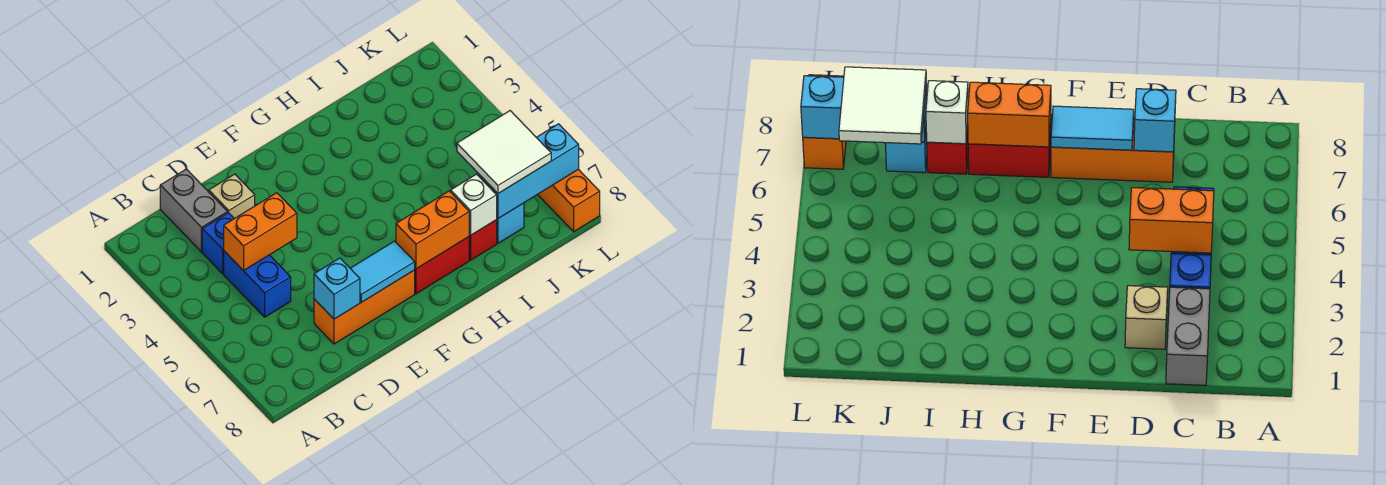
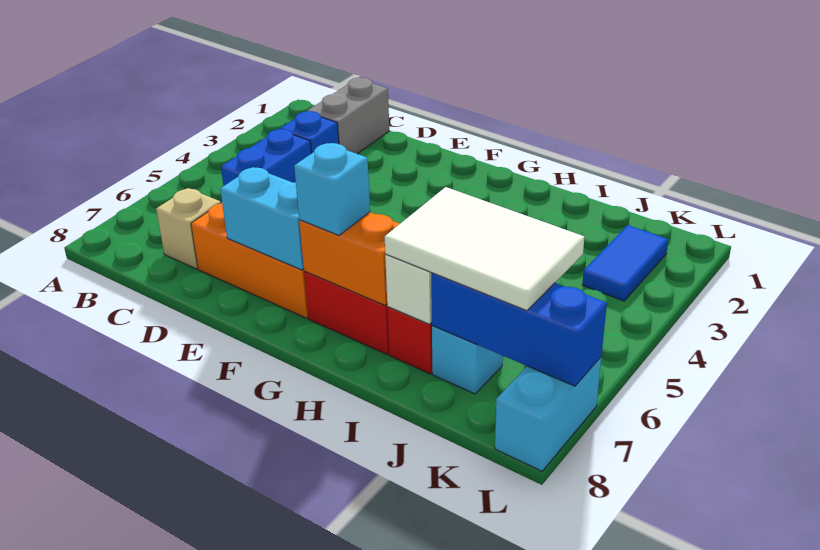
orange 1x2 brick [224,193,297,271] -> none
tan 1x1 brick [209,174,255,219] -> tan 1x1 brick moved to [156,188,221,269]
cyan 1x1 brick [314,258,360,319] -> cyan 1x1 brick moved to [294,143,370,235]
cyan 1x2 tile [350,241,415,302] -> cyan 1x2 brick [220,167,304,270]
white 2x2 tile [457,111,551,193] -> white 2x3 tile [385,187,584,311]
cyan 1x3 brick [478,124,579,218] -> blue 1x3 brick [431,273,607,386]
none -> blue 1x2 tile [582,225,668,301]
orange 1x2 brick [538,169,600,232] -> cyan 1x2 brick [495,357,601,471]

